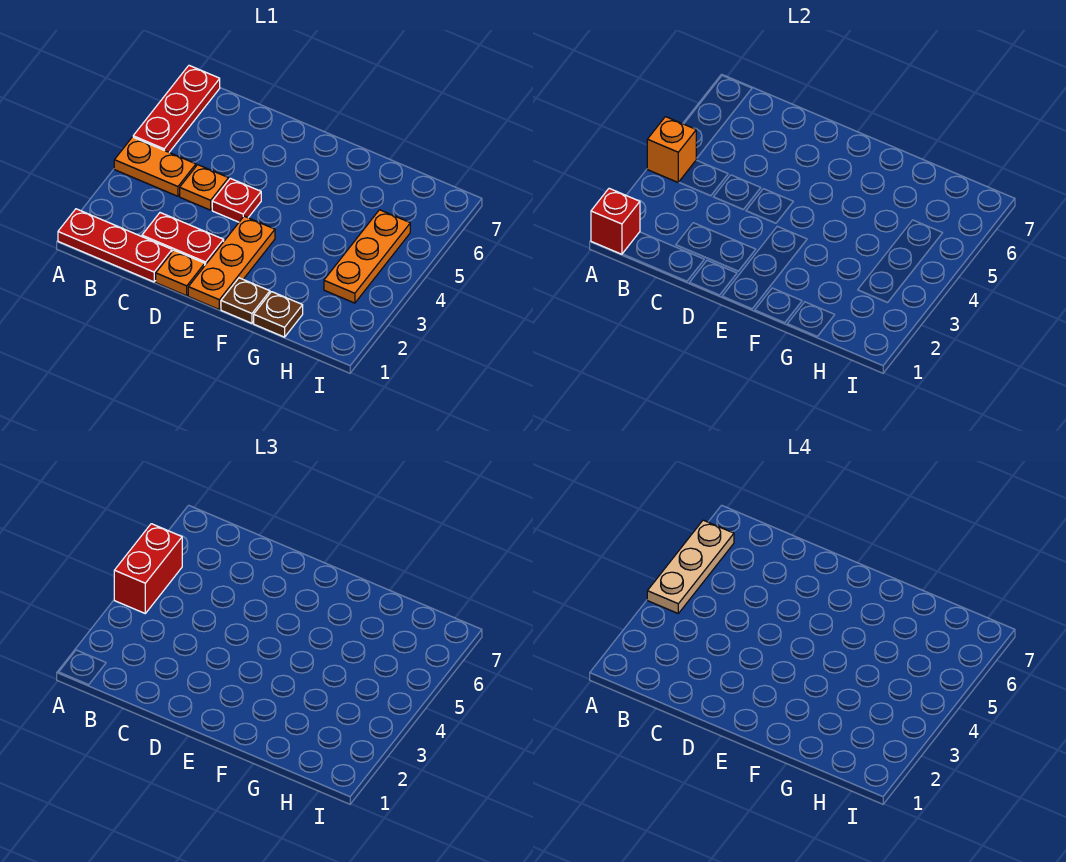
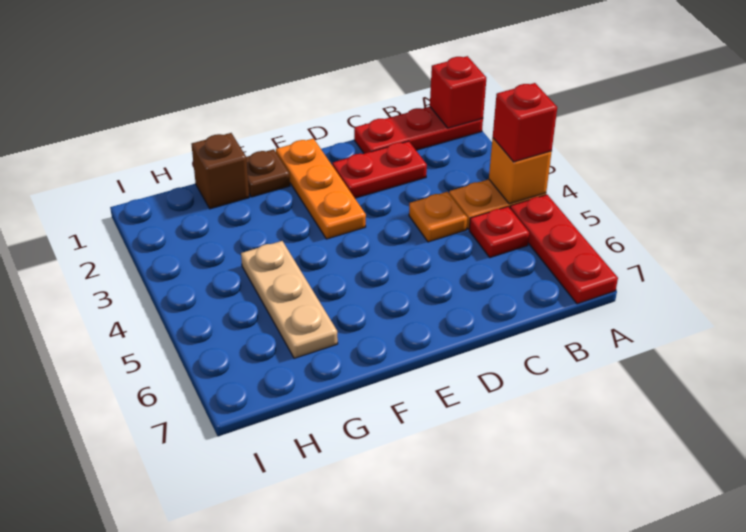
red 1x2 brick [114,524,182,613] -> red 1x1 brick [493,83,557,162]
tan 1x3 plate [647,520,734,613] -> tan 1x3 plate moved to [241,241,338,358]
orange 1x1 plate [156,250,205,296] -> none
red 1x1 plate [212,178,261,222] -> red 1x1 plate moved to [469,207,529,258]
brown 1x1 plate [254,292,303,337] -> brown 1x1 brick [191,133,249,209]
orange 1x3 plate [324,210,410,303] -> none

